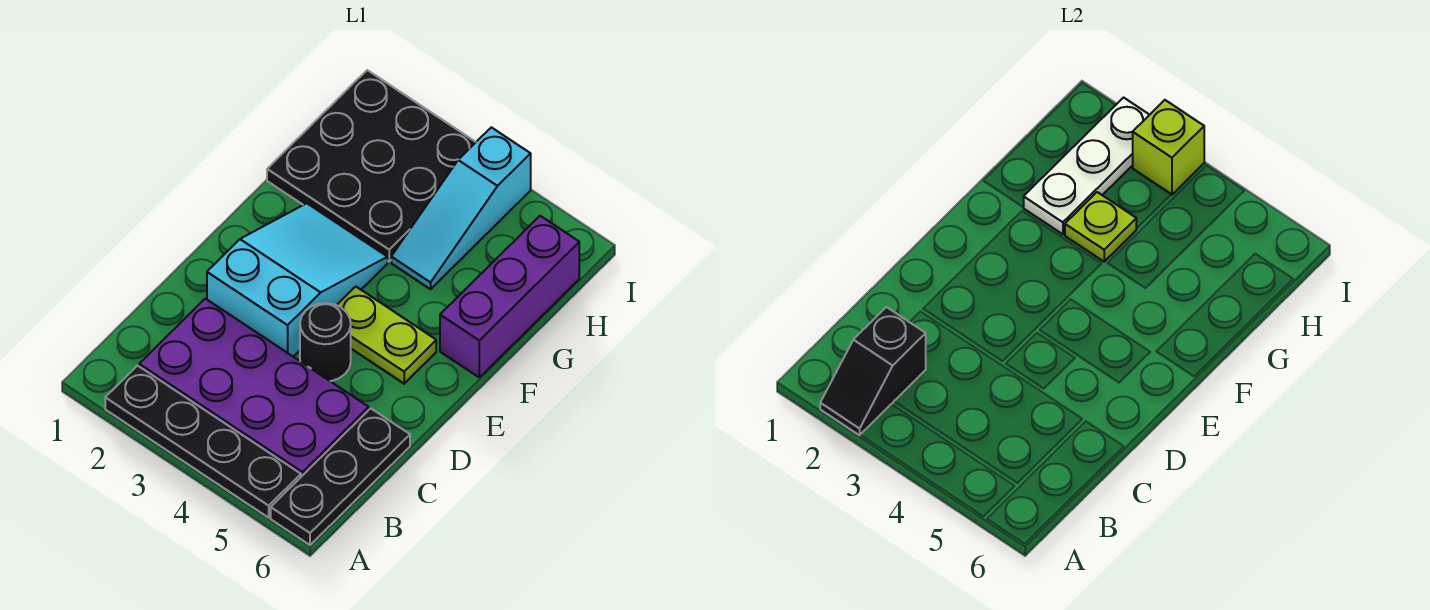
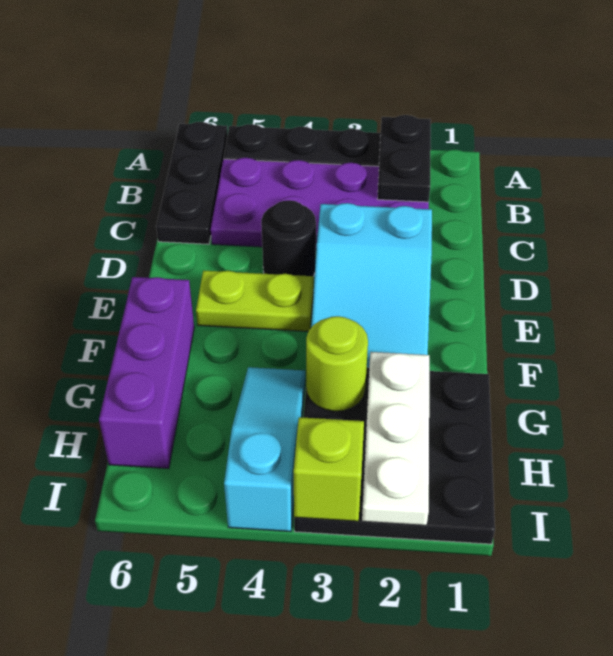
black 1x2 slope [820,307,926,435] -> black 1x2 plate [377,115,431,202]
lime 1x1 plate [1065,192,1136,262] -> lime 1x1 round brick [306,316,368,411]

